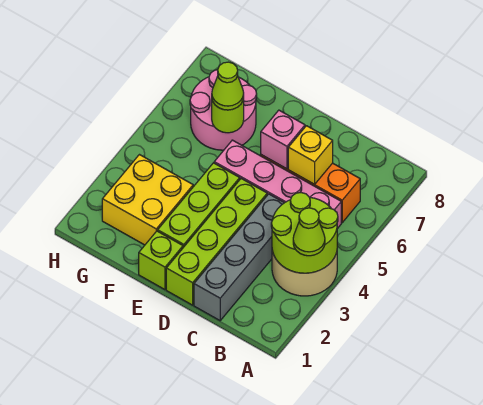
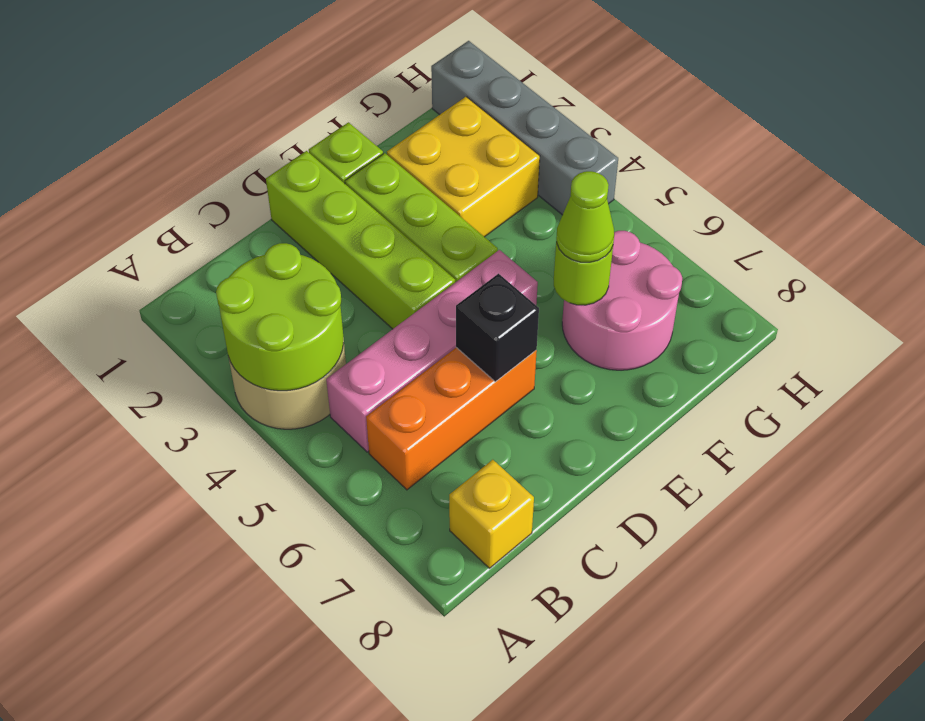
lime 1x1 cone [293,208,325,256] -> none
grey 1x4 brick [194,194,284,321] -> grey 1x4 brick moved to [431,41,618,215]
yellow 1x1 brick [288,126,333,184] -> yellow 1x1 brick moved to [449,460,534,568]
pink 1x1 brick [261,110,305,169] -> black 1x1 brick [456,274,539,382]

